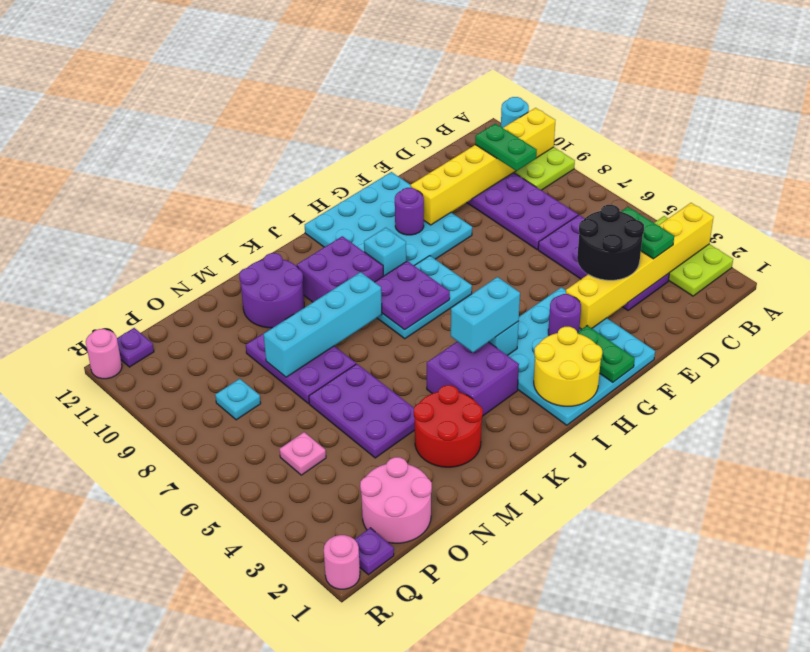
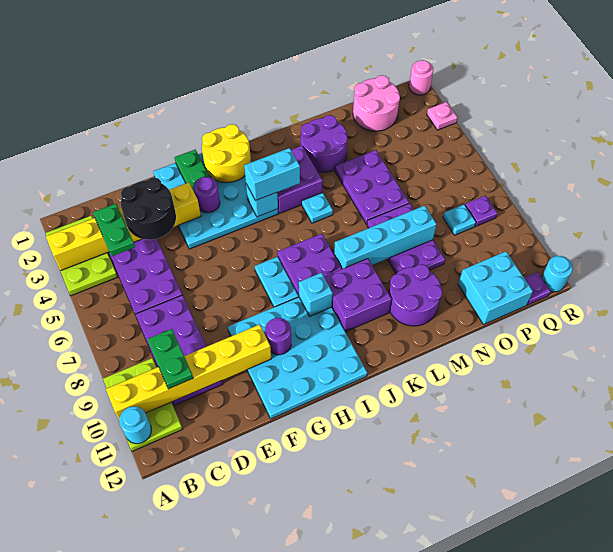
none -> cyan 1x1 plate [302,193,333,223]
red 2x2 round brick [414,385,483,467] -> purple 2x2 round brick [301,115,348,172]
none -> cyan 2x2 brick [458,251,533,324]
pink 1x1 plate [280,432,326,475] -> pink 1x1 plate moved to [427,102,458,130]
purple 1x1 plate [354,528,394,575] -> purple 1x1 plate moved to [465,196,497,226]
pink 1x1 round brick [86,329,122,379] -> cyan 1x1 round brick [542,256,573,292]

